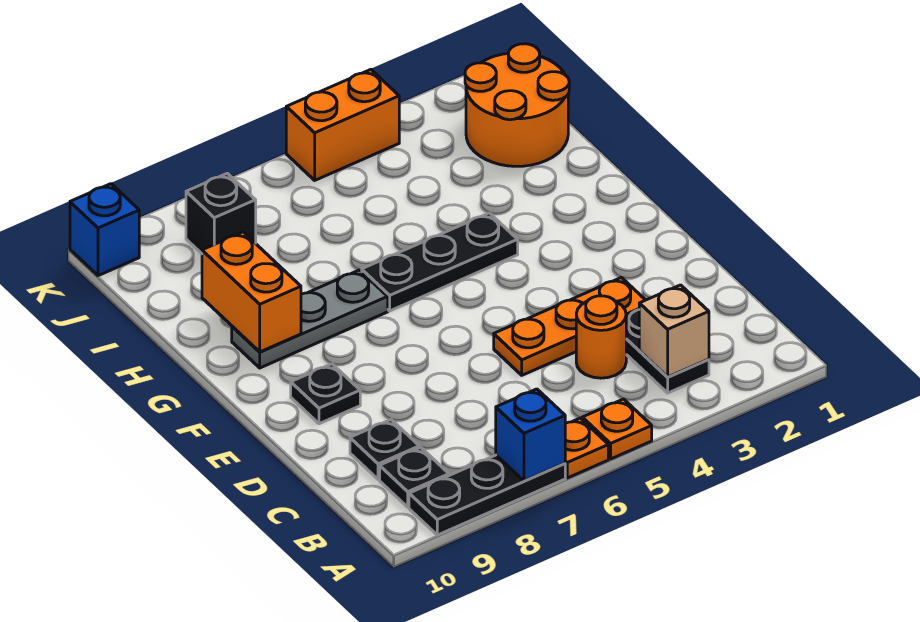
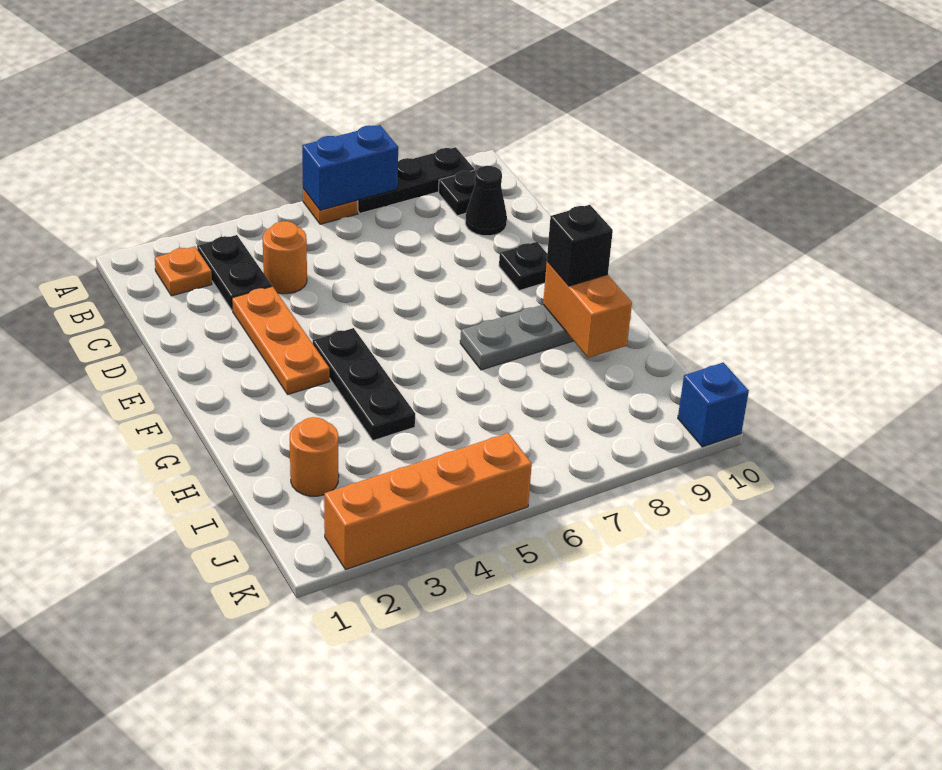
orange 1x1 plate [582,399,652,459] -> orange 1x1 plate moved to [155,246,212,296]
blue 1x1 brick [496,389,565,481] -> blue 1x2 brick [302,125,398,210]
tan 1x1 brick [639,285,709,377] -> none
black 1x1 plate [350,420,419,479] -> black 1x1 cone [465,166,507,236]
orange 1x3 plate [494,277,645,375] -> orange 1x3 plate turned to [232,286,330,394]
black 1x3 plate [362,213,518,311] -> black 1x3 plate turned to [313,328,415,441]
orange 2x2 round brick [465,44,569,166] -> orange 1x1 round brick [290,417,339,496]
black 1x1 brick [186,173,256,254] -> black 1x1 brick moved to [547,205,613,286]
orange 1x2 brick [286,70,399,180] -> orange 1x4 brick [324,433,532,570]

